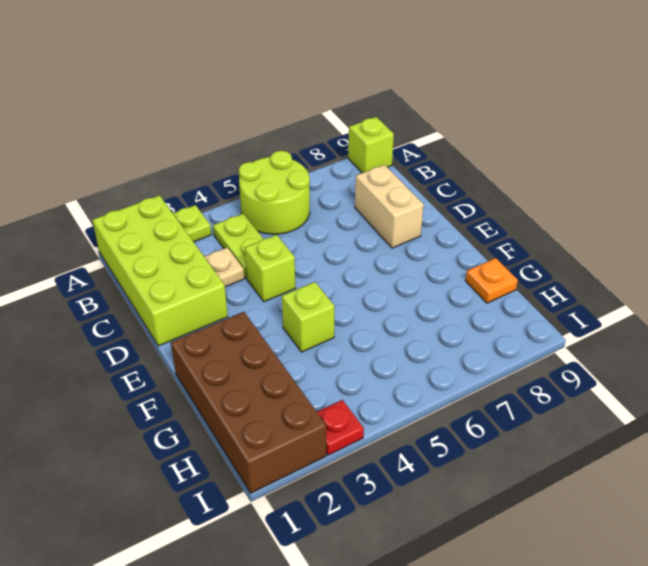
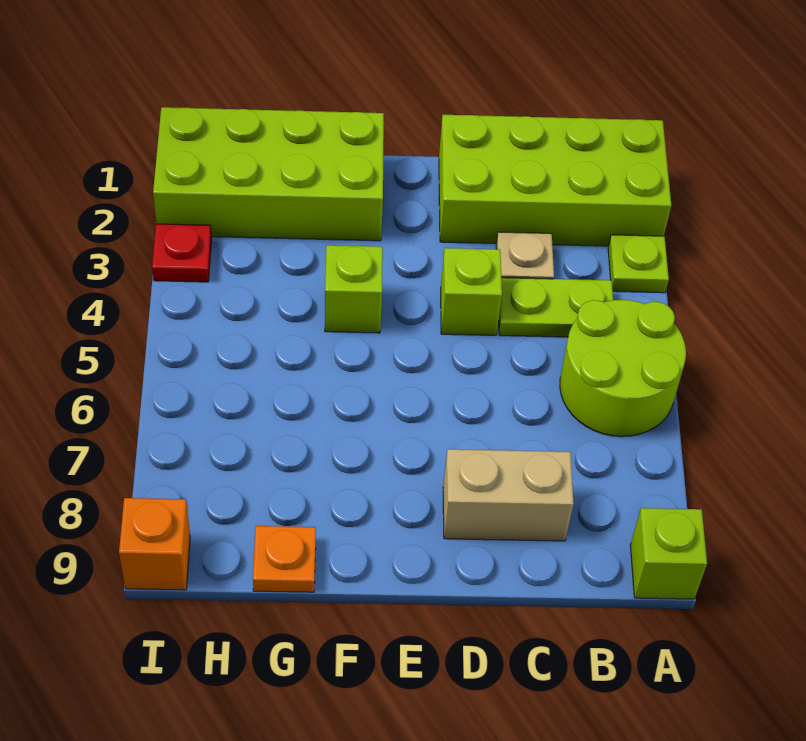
brown 2x4 brick [171,312,326,493] -> lime 2x4 brick [153,107,384,241]
none -> orange 1x1 brick [119,498,190,590]

